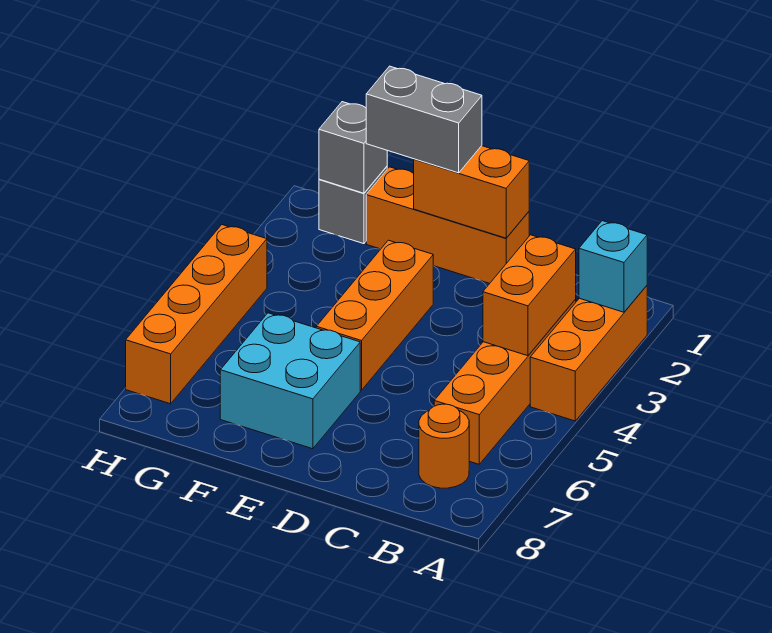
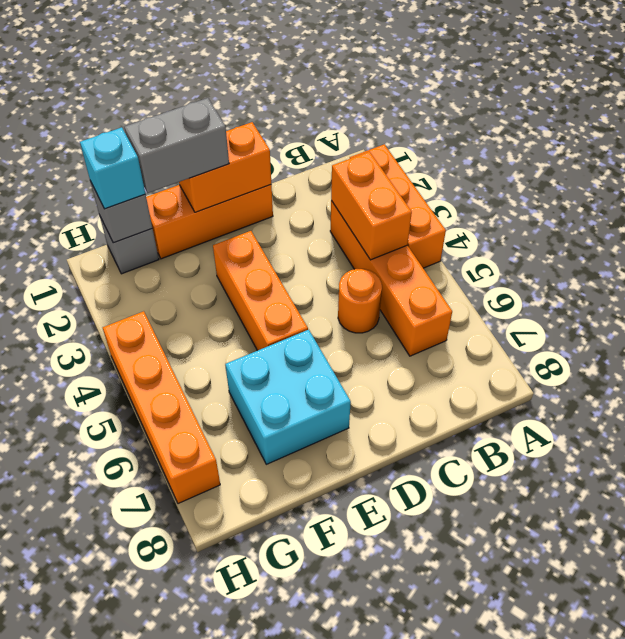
cyan 1x1 brick [579,221,647,312] -> cyan 1x1 brick moved to [80,127,145,209]
orange 1x1 round brick [419,404,469,488] -> orange 1x1 round brick moved to [338,269,382,333]

